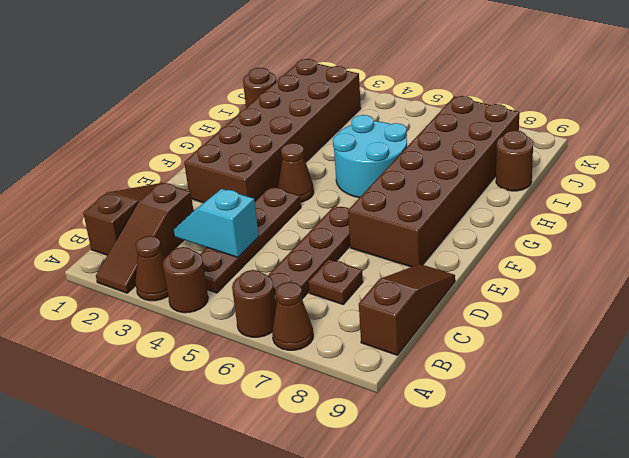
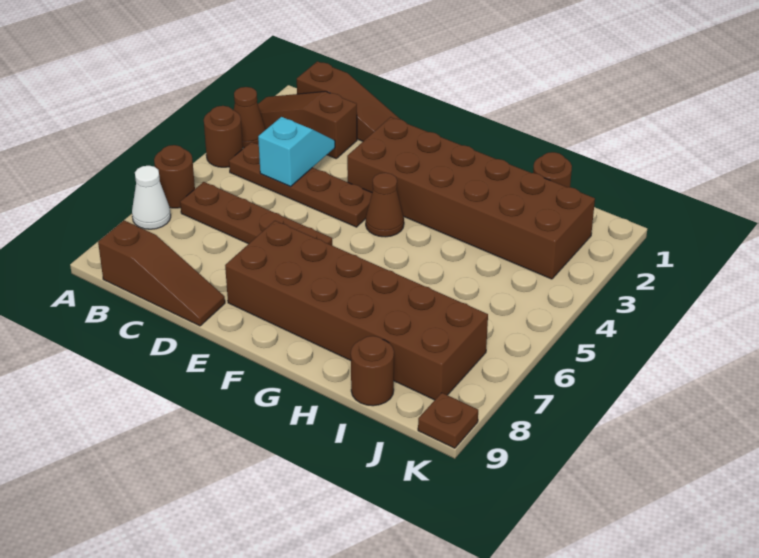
brown 1x1 cone [272,282,313,350] -> white 1x1 cone [132,166,171,229]
brown 1x1 plate [308,259,363,304] -> brown 1x1 plate moved to [418,393,478,448]
cyan 2x2 round brick [333,115,407,198] -> none

